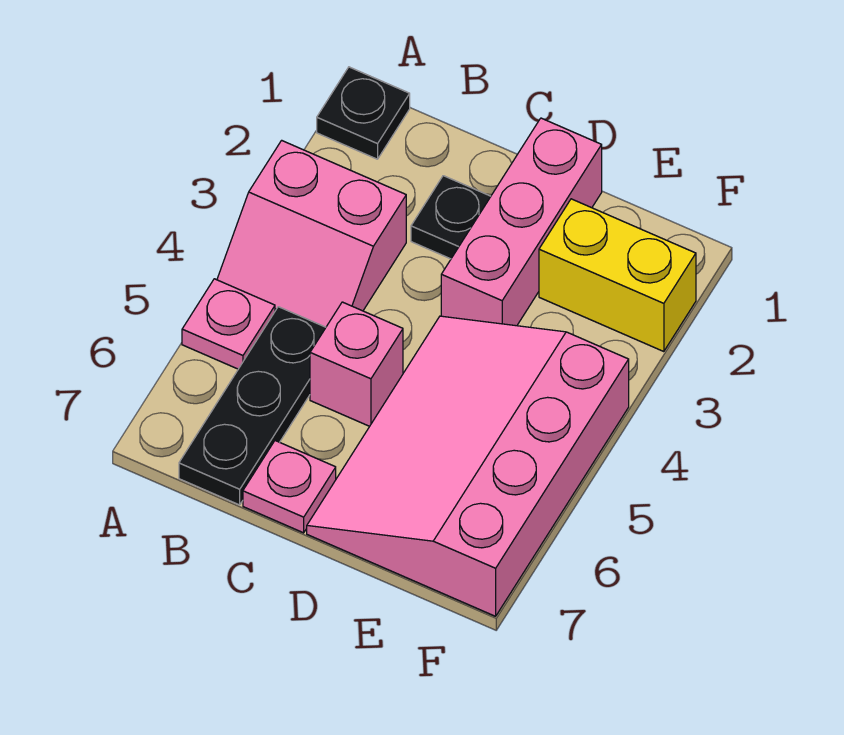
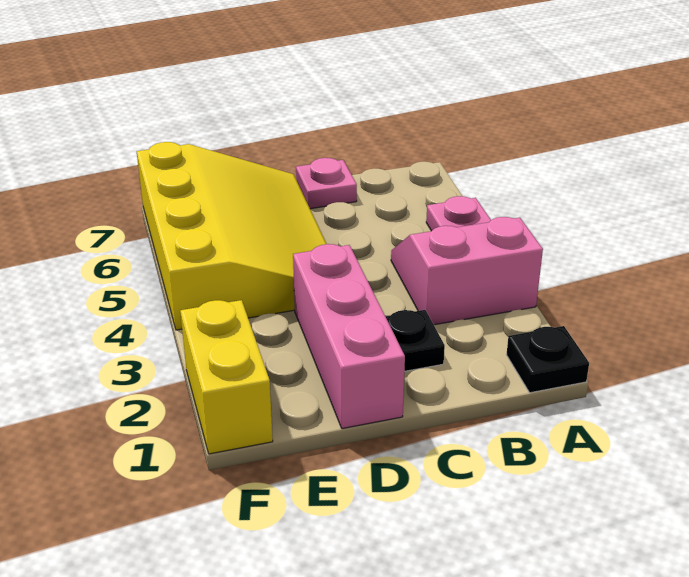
black 1x3 plate [179,307,326,505] -> none
pink 1x1 brick [310,302,403,426] -> none
pink 3x4 slope [307,316,629,616] -> yellow 3x4 slope [137,142,326,330]
yellow 1x2 brick [539,199,696,352] -> yellow 1x2 brick turned to [180,300,273,454]

